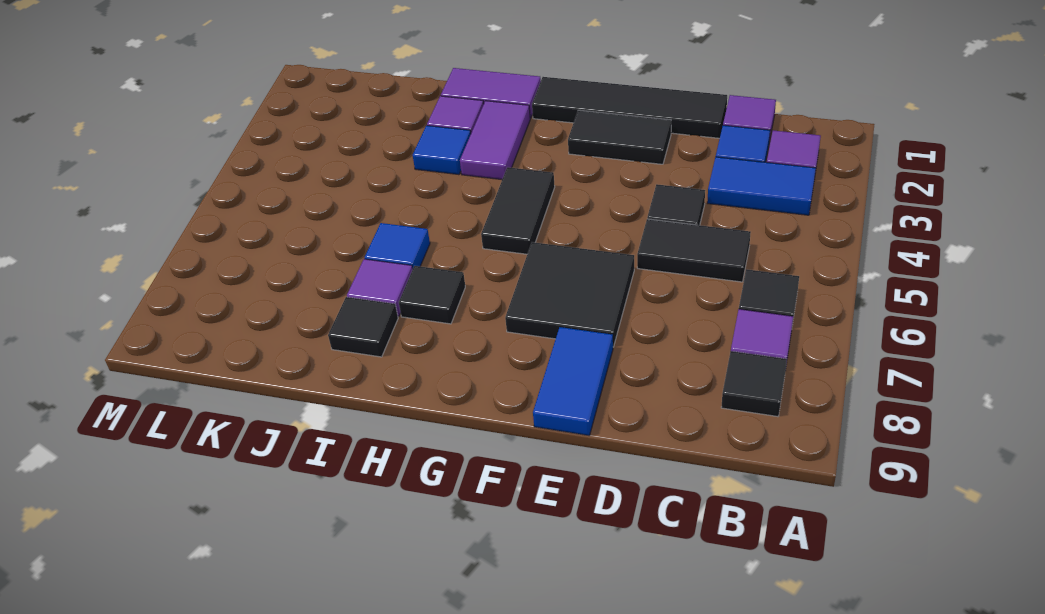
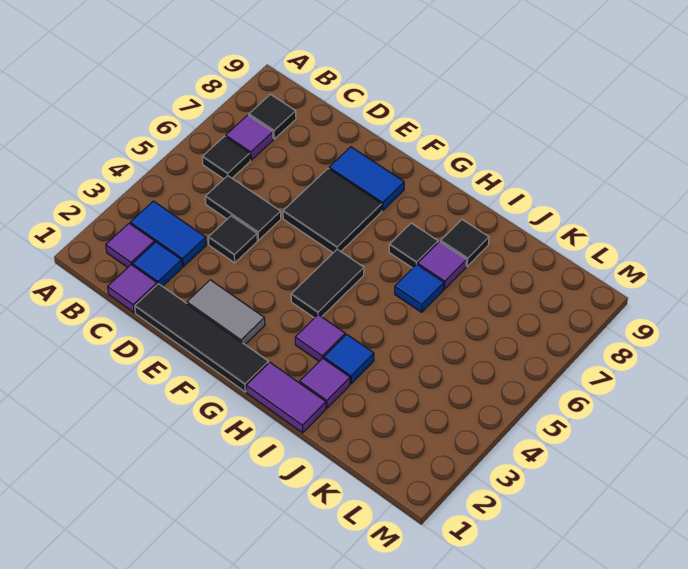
black 1x2 tile [568,110,671,164] -> grey 1x2 tile [187,280,265,344]
blue 1x2 tile [533,327,613,435] -> blue 1x2 tile turned to [329,147,404,211]
purple 1x2 tile [460,101,530,180] -> purple 1x1 tile [295,315,345,361]

